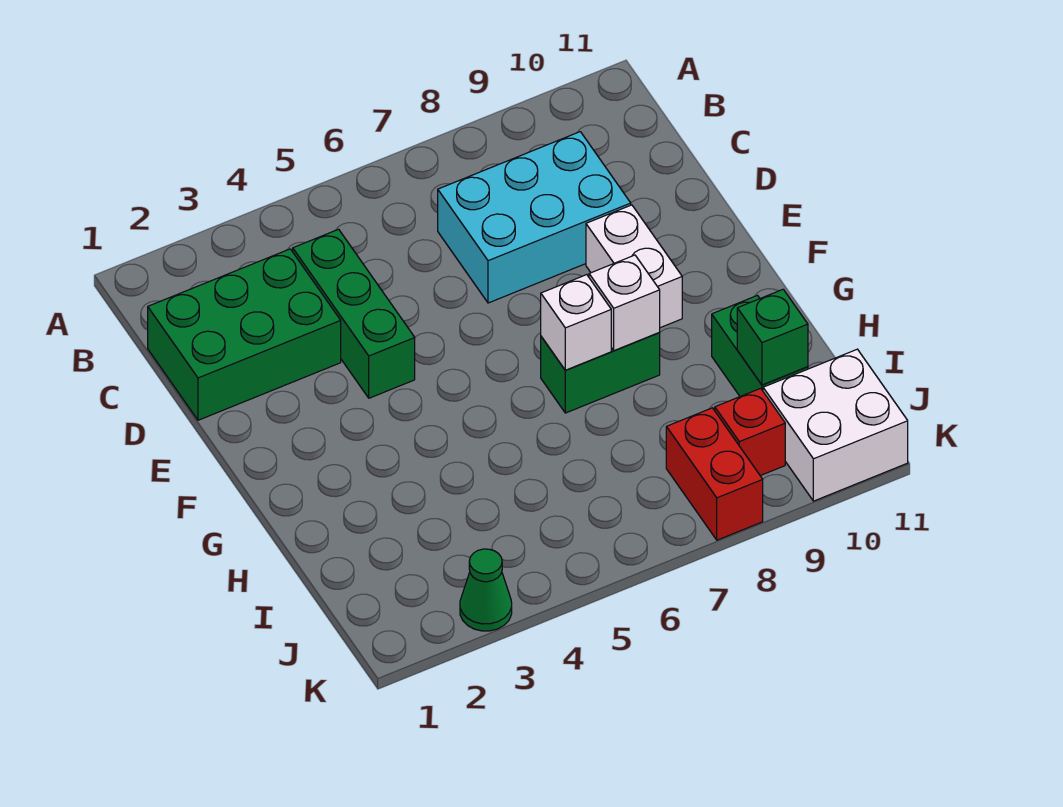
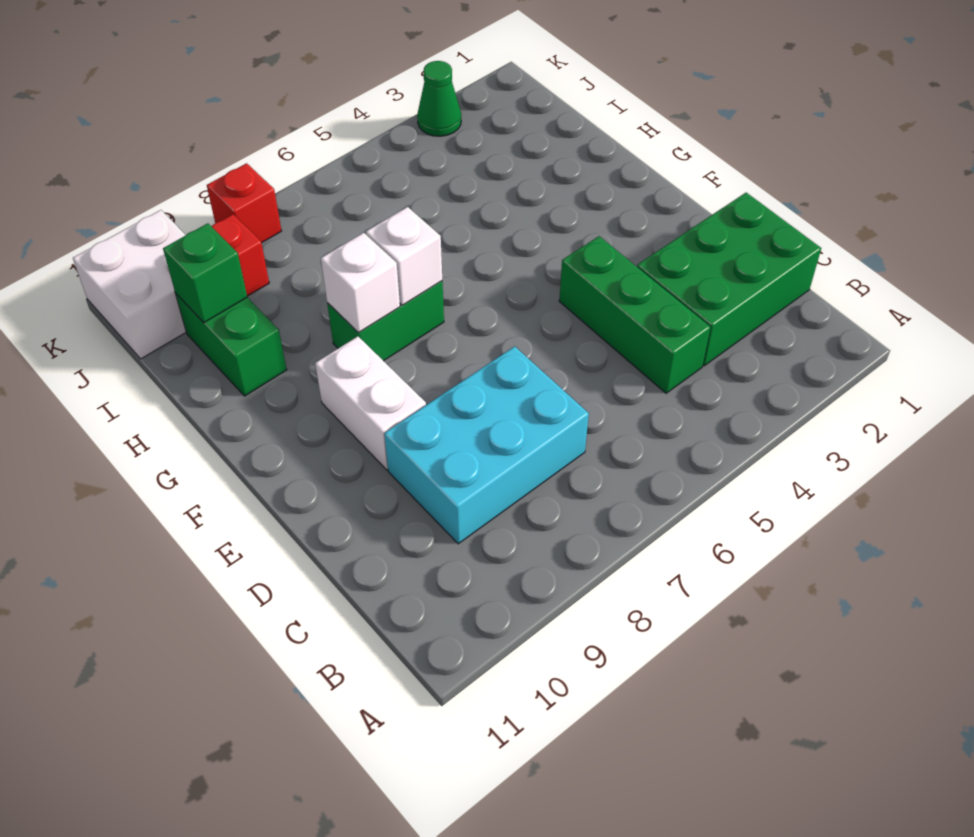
red 1x2 brick [666,408,763,540] -> red 1x1 brick [207,163,281,243]

